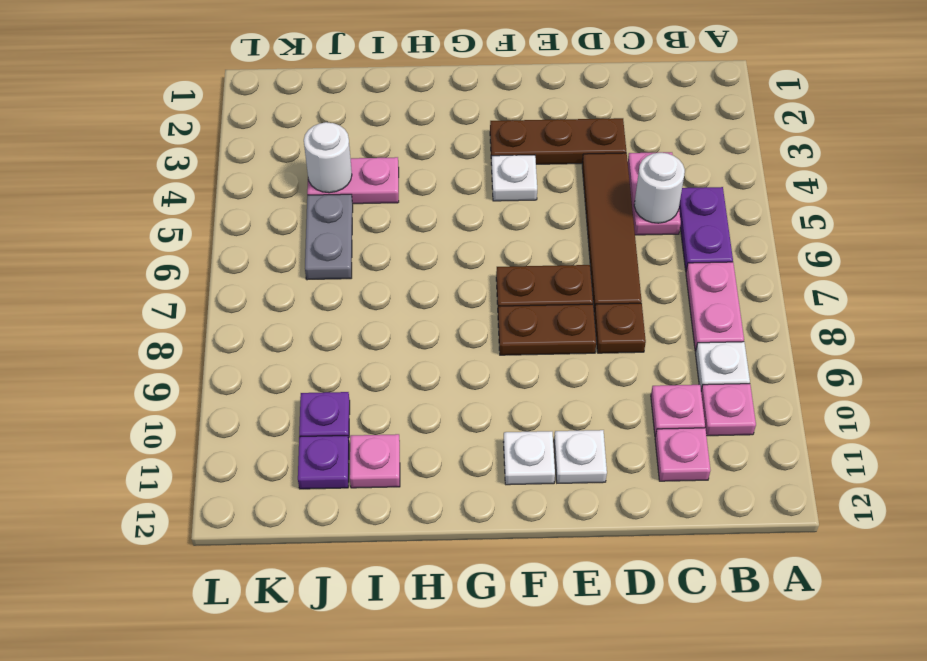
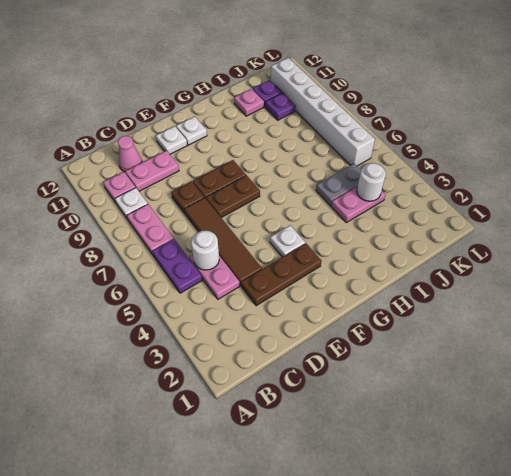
pink 1x1 plate [651,385,705,437] -> pink 1x2 plate [125,151,179,191]
pink 1x1 plate [655,428,710,481] -> pink 1x1 cone [118,136,142,172]
grey 1x2 plate [305,194,353,280] -> grey 1x2 plate turned to [316,164,361,206]
none -> white 1x6 brick [271,58,375,166]

